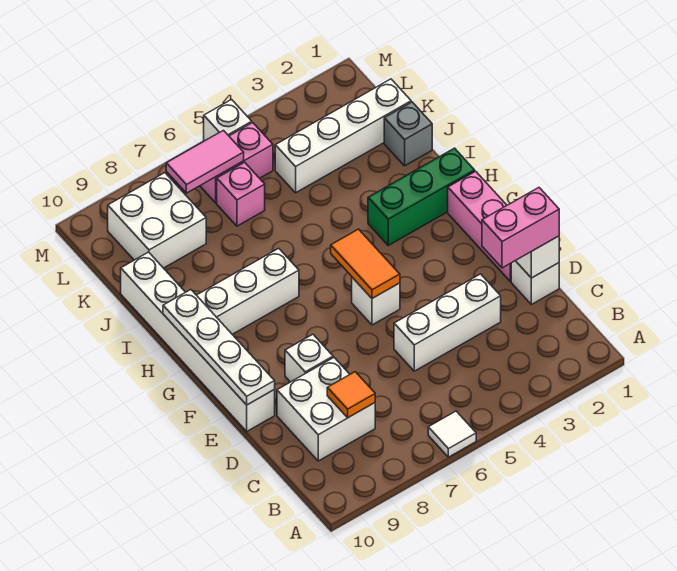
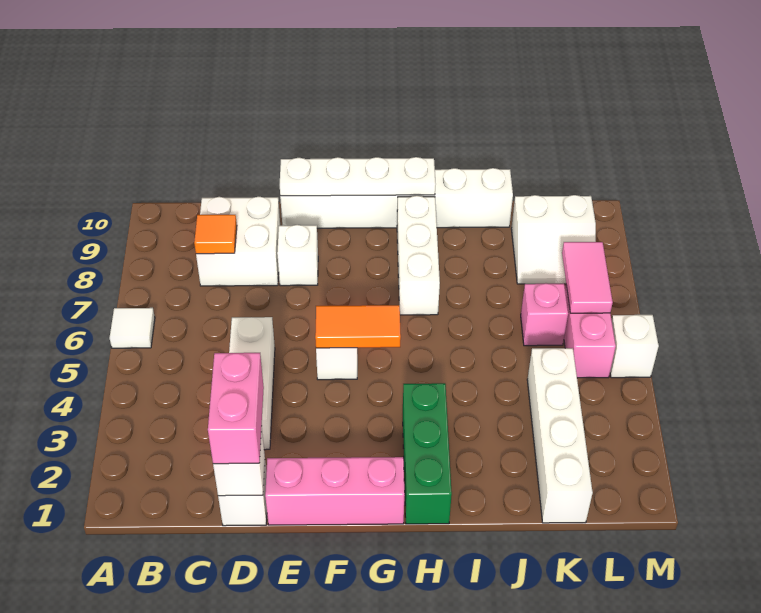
grey 1x1 brick [384,102,432,166] -> none
white 2x2 brick [108,173,206,268] -> white 2x2 slope [511,195,596,284]

